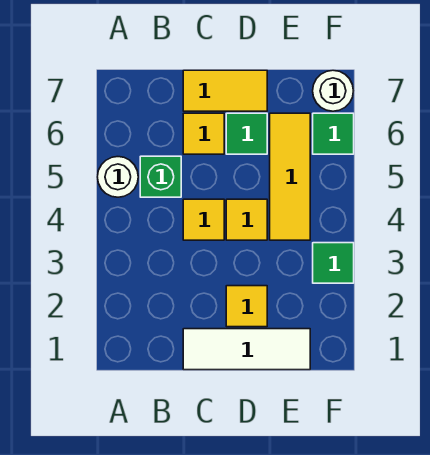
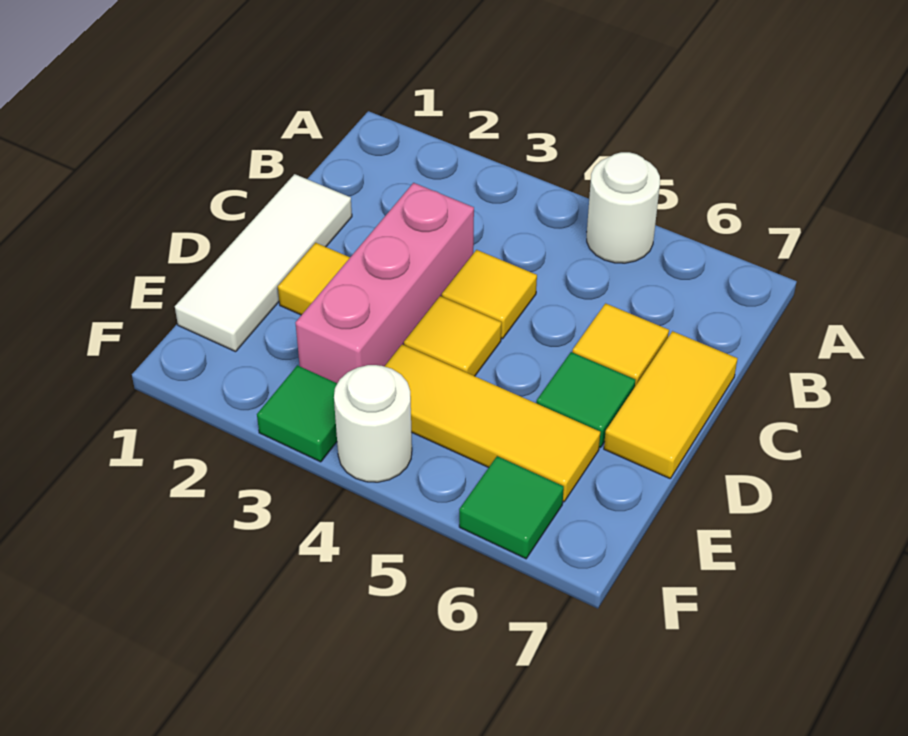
green 1x1 brick [140,156,181,197] -> none
none -> pink 1x3 brick [296,183,474,383]
white 1x1 round brick [313,70,353,111] -> white 1x1 round brick moved to [334,365,412,482]

